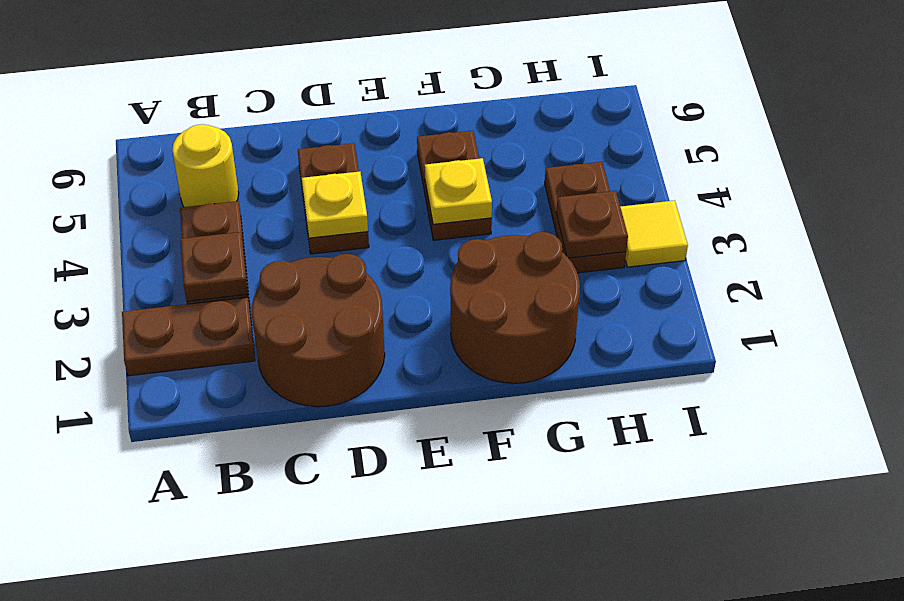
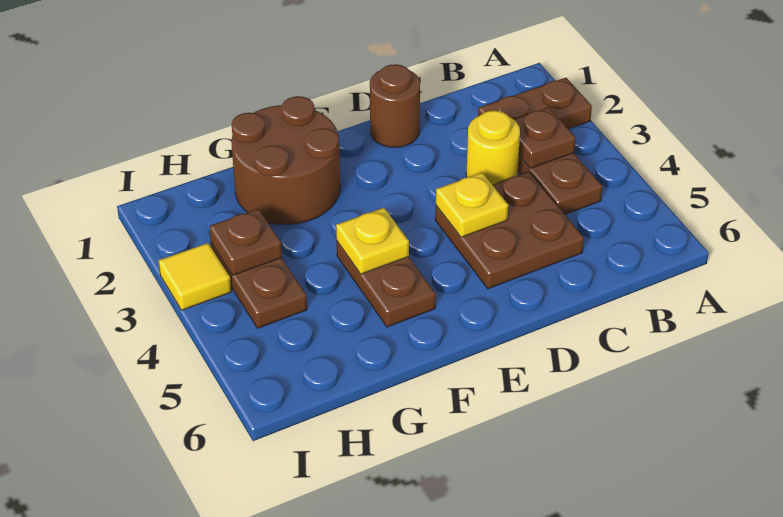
yellow 1x1 round brick [172,124,239,207] -> yellow 1x1 round brick moved to [466,111,520,185]
brown 2x2 round brick [252,254,385,407] -> brown 1x1 round brick [370,64,420,147]
brown 1x2 plate [298,143,369,254] -> brown 2x2 plate [435,172,584,289]

